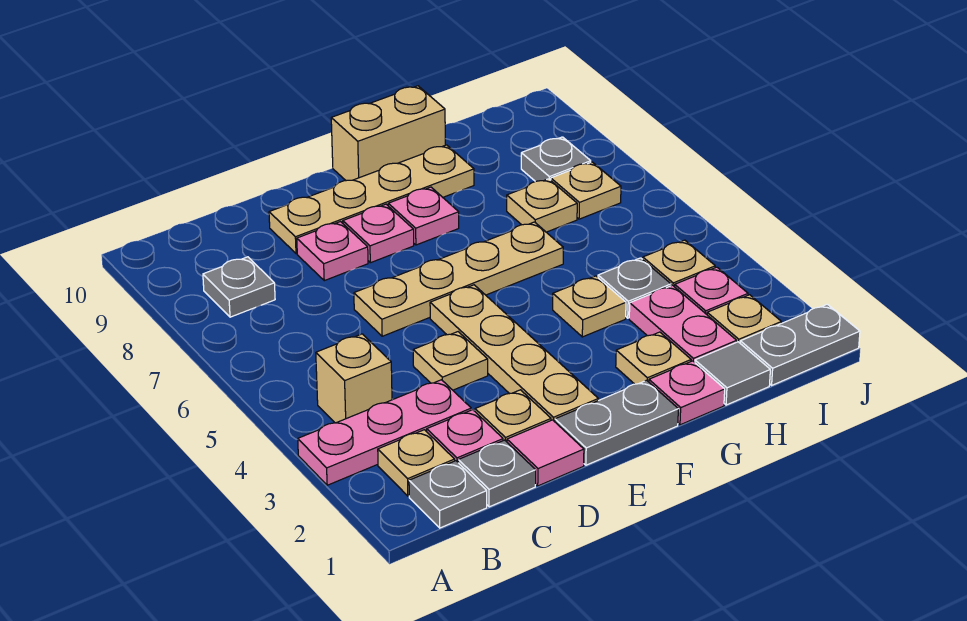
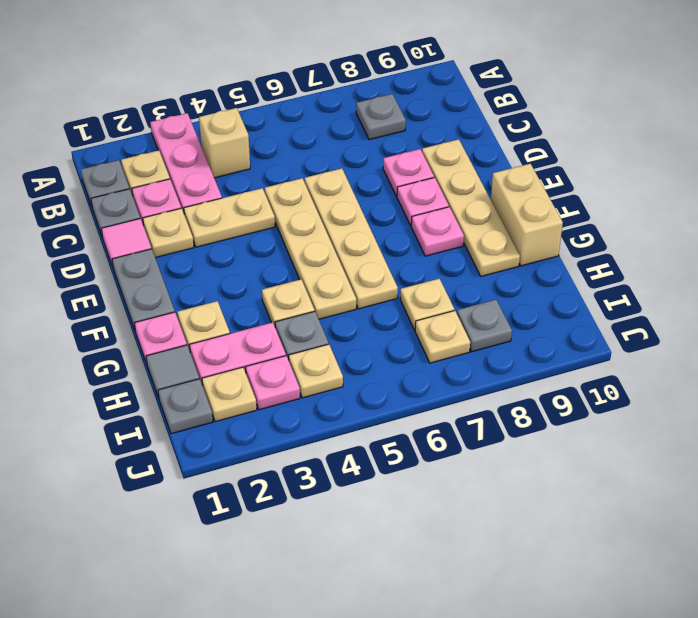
tan 1x1 plate [413,332,488,390] -> tan 1x2 plate [184,188,275,247]
tan 1x4 plate [430,285,598,422] -> tan 1x4 plate turned to [265,178,356,319]
grey 1x2 plate [740,304,860,385] -> grey 1x1 plate [158,379,213,434]

